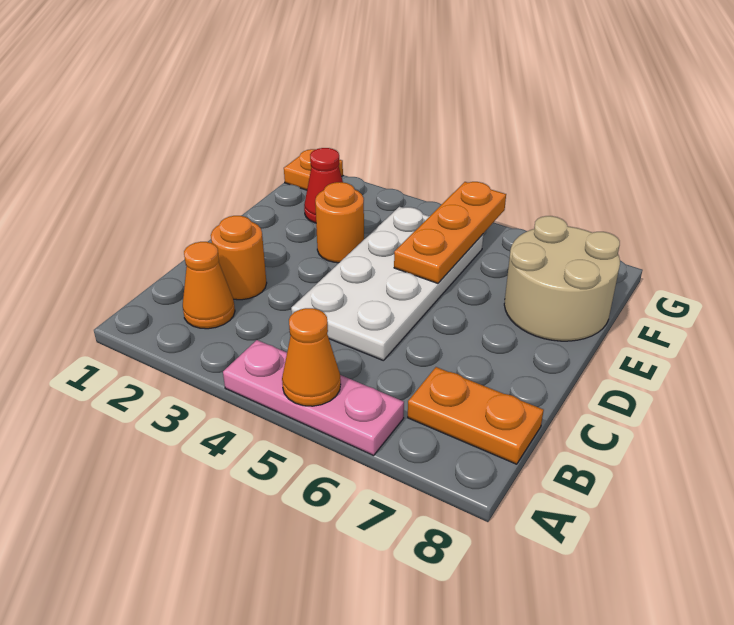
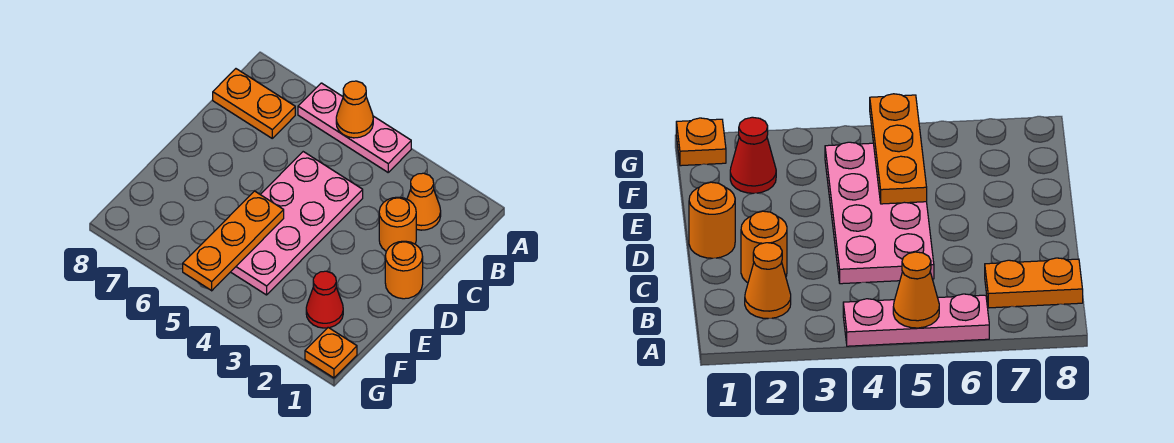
white 2x4 plate [291,207,483,361] -> pink 2x4 plate [231,152,363,295]
orange 1x1 round brick [315,182,364,263] -> orange 1x1 round brick moved to [385,241,423,299]
tan 2x2 round brick [504,216,620,341] -> none

